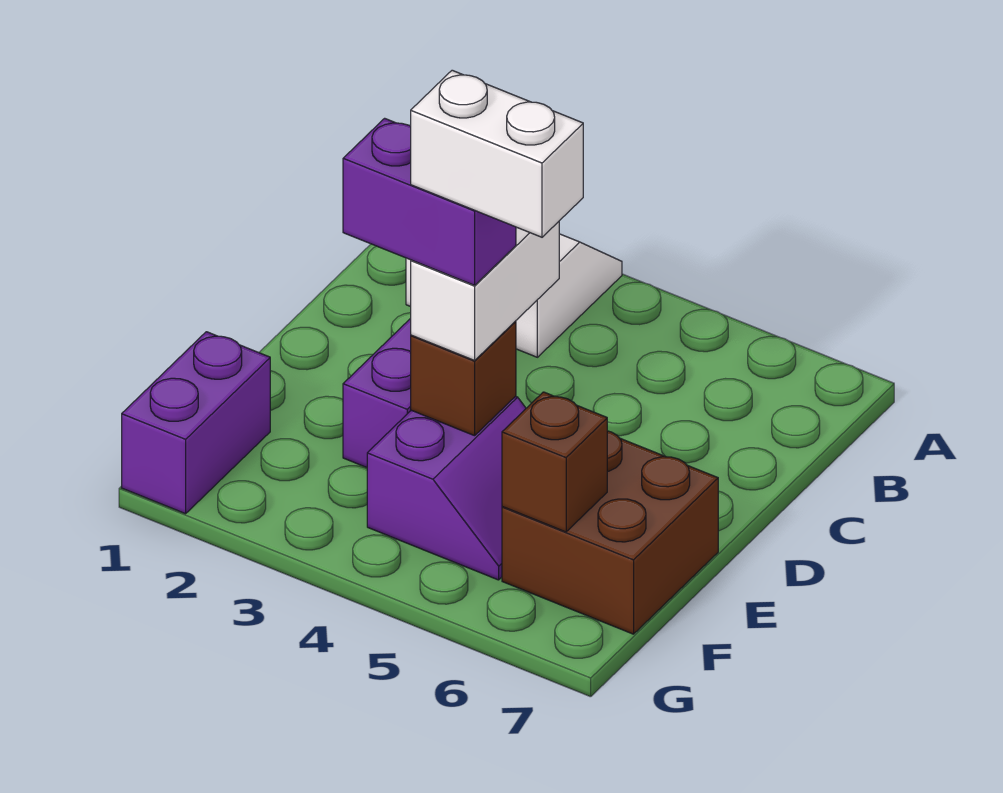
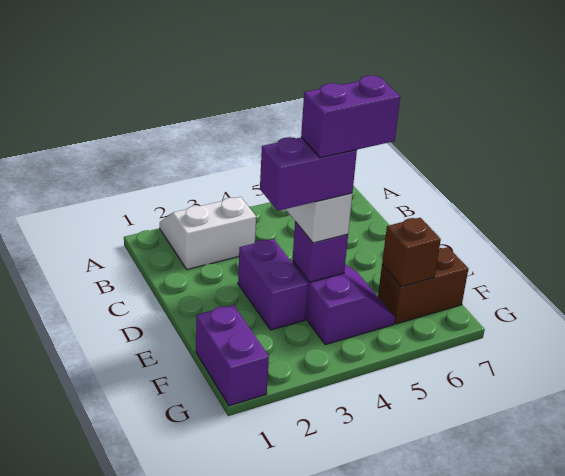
brown 1x1 brick [411,321,516,436] -> purple 1x1 brick [293,222,348,282]
white 1x2 brick [411,70,583,237] -> purple 1x2 brick [301,76,400,158]
brown 2x2 brick [502,431,718,634] -> brown 1x2 brick [378,247,468,324]

